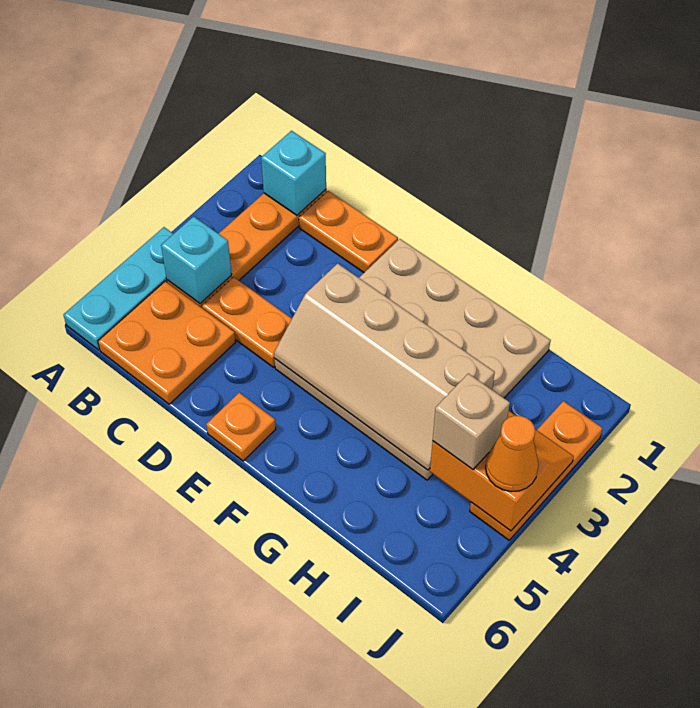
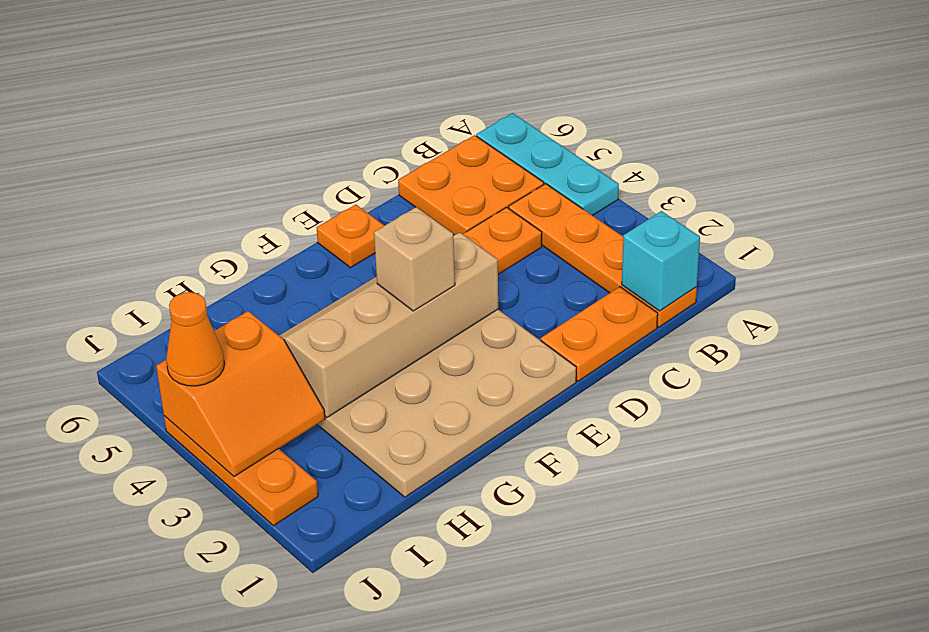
cyan 1x1 brick [161,216,232,303] -> none
tan 1x1 brick [433,373,510,469] -> tan 1x1 brick moved to [374,207,455,311]

